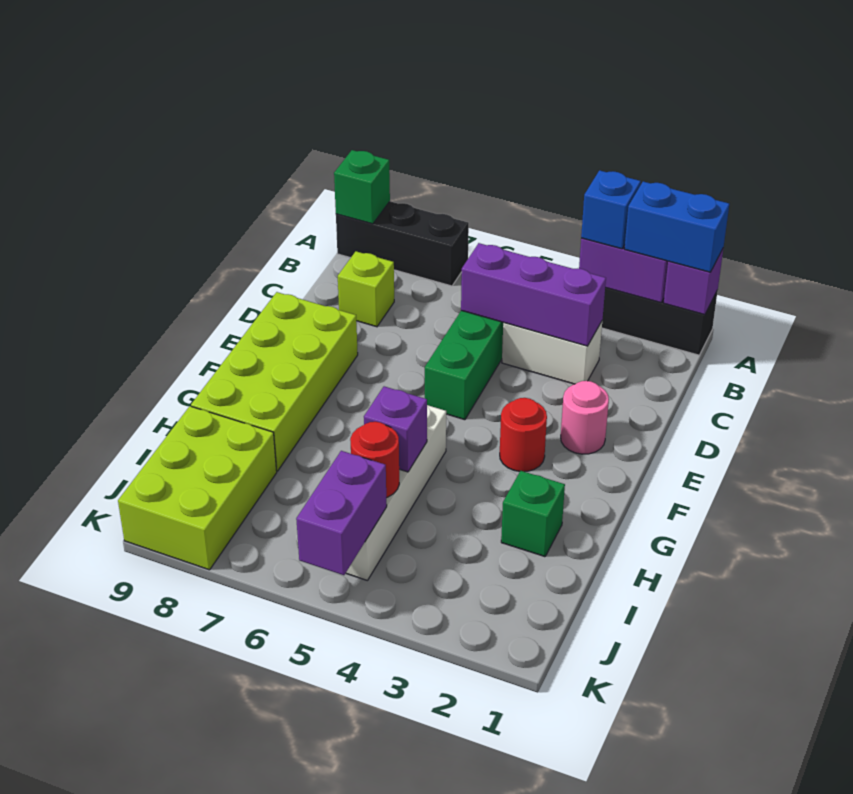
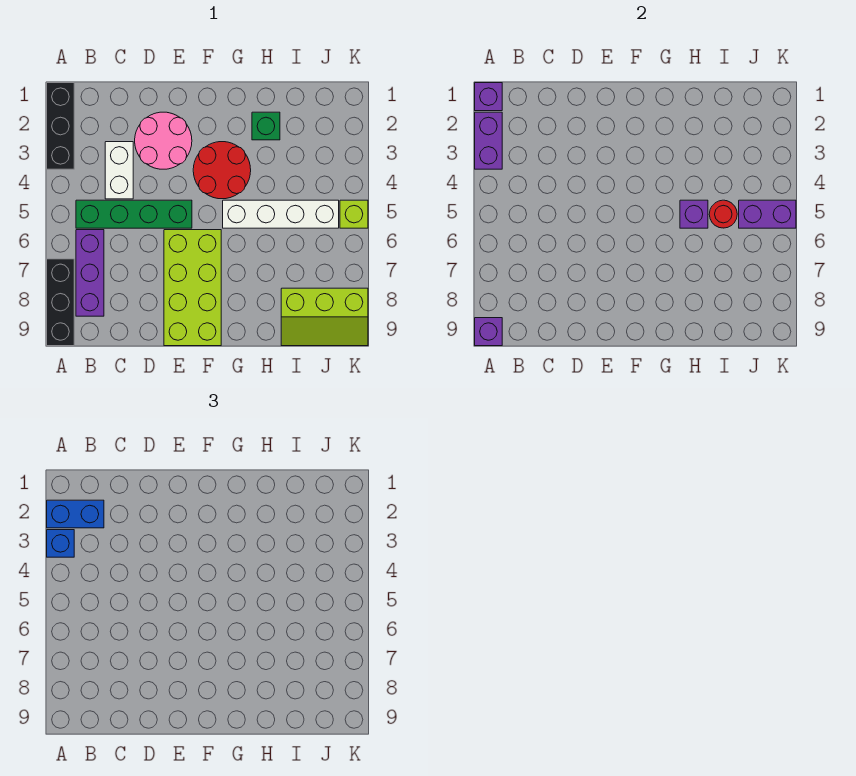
blue 1x2 brick [624,182,729,272] -> blue 1x2 brick turned to [47,500,104,528]
green 1x1 brick [334,150,390,224] -> purple 1x1 brick [475,318,502,346]
purple 1x3 brick [461,243,606,346] -> purple 1x3 brick moved to [76,230,104,316]
lime 1x1 brick [338,251,394,327] -> lime 1x1 brick moved to [340,200,368,228]
pink 1x1 round brick [561,381,609,454] -> pink 2x2 round brick [135,112,192,169]
lime 2x4 brick [191,292,358,471] -> lime 2x4 brick turned to [164,230,221,346]
red 1x1 round brick [500,398,547,472] -> red 2x2 round brick [193,142,251,199]
lime 2x3 brick [118,406,277,570] -> lime 2x3 slope [281,288,368,346]

